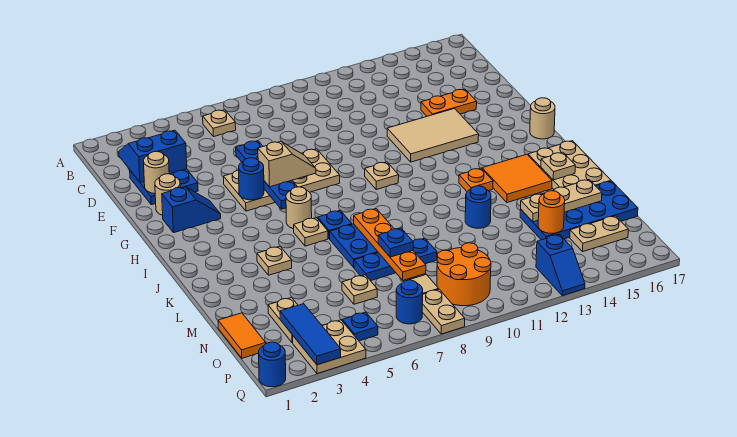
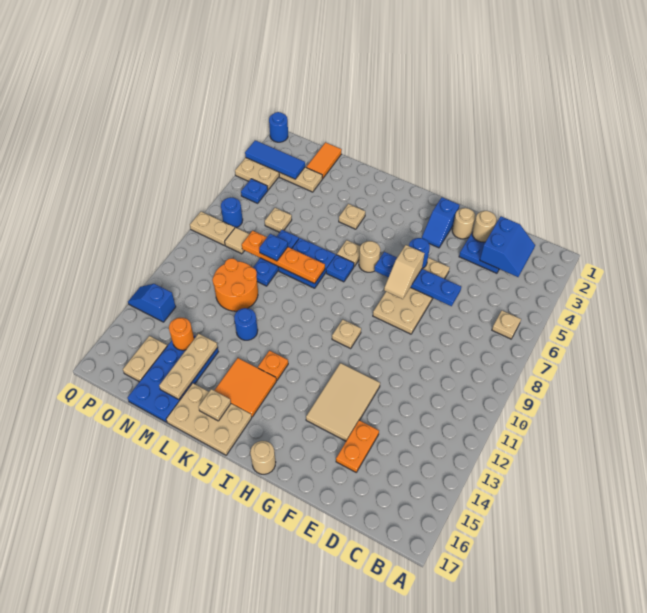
orange 1x2 tile [218,313,266,358] -> orange 1x2 tile turned to [306,142,342,179]
orange 2x2 round brick [437,243,491,306] -> orange 2x2 round brick moved to [212,258,258,311]

